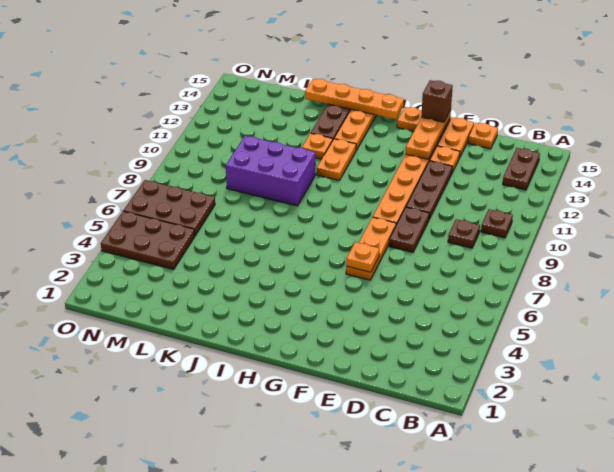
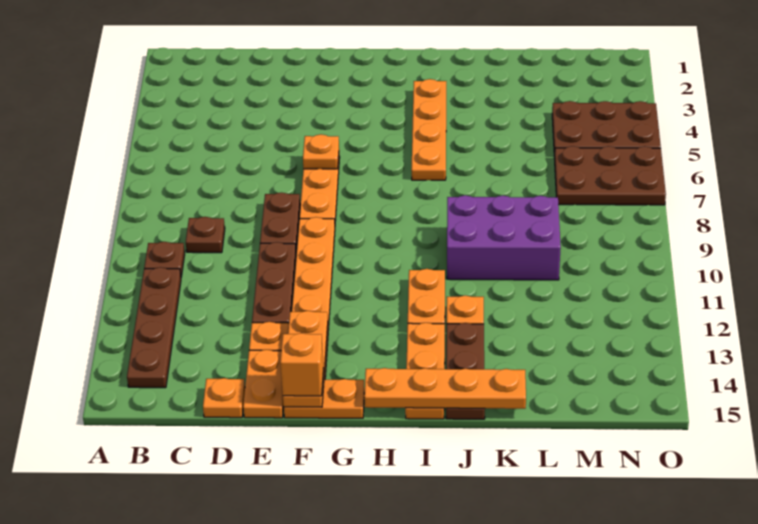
brown 1x2 plate [503,148,540,190] -> brown 1x4 plate [127,267,181,388]
brown 1x1 brick [421,80,453,122] -> orange 1x1 brick [280,333,323,396]
none -> orange 1x4 plate [411,79,446,180]

